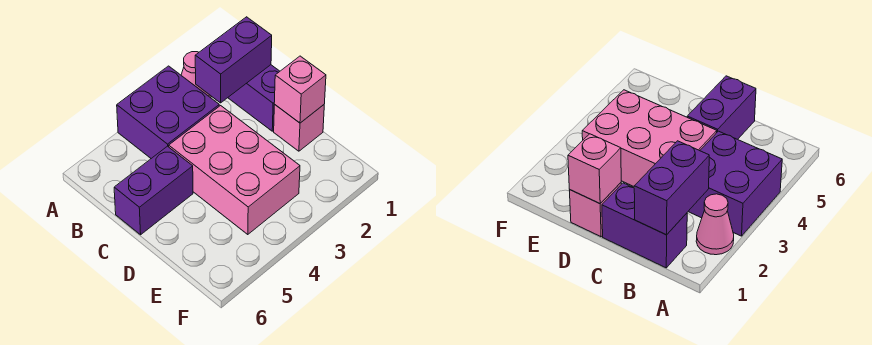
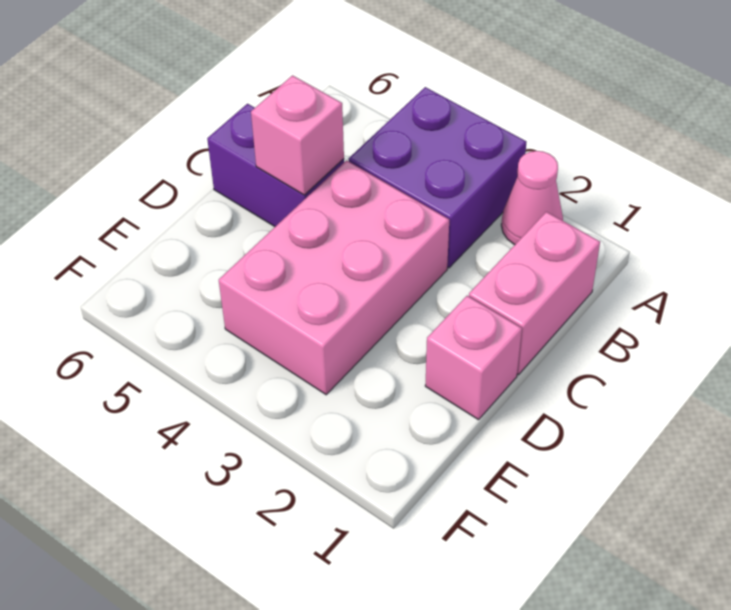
purple 1x2 brick [228,65,280,131] -> pink 1x2 brick [469,212,600,375]
purple 1x2 brick [195,17,272,103] -> none
pink 1x1 brick [274,56,326,123] -> pink 1x1 brick moved to [251,75,344,195]

